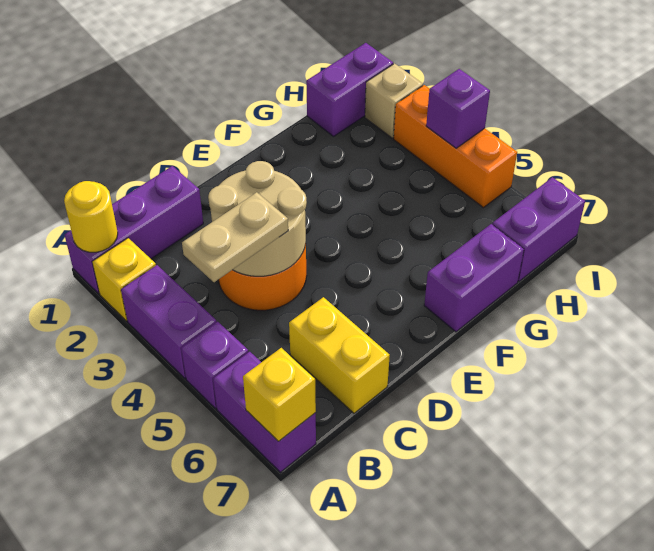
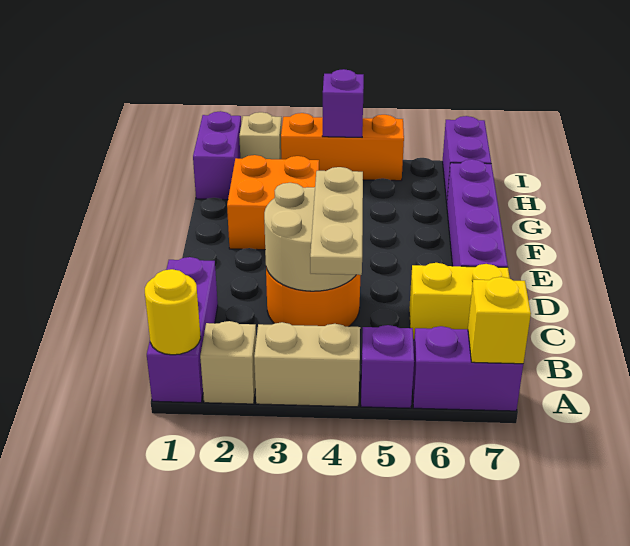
yellow 1x1 brick [92,238,156,321] -> tan 1x1 brick [200,321,256,404]
purple 1x2 brick [121,265,216,378] -> tan 1x2 brick [254,322,360,407]
tan 1x2 plate [182,192,288,282] -> tan 1x3 plate [310,167,363,275]
none -> orange 2x2 brick [227,155,319,250]
purple 1x2 brick [424,224,524,332] -> purple 1x4 brick [447,159,508,267]

